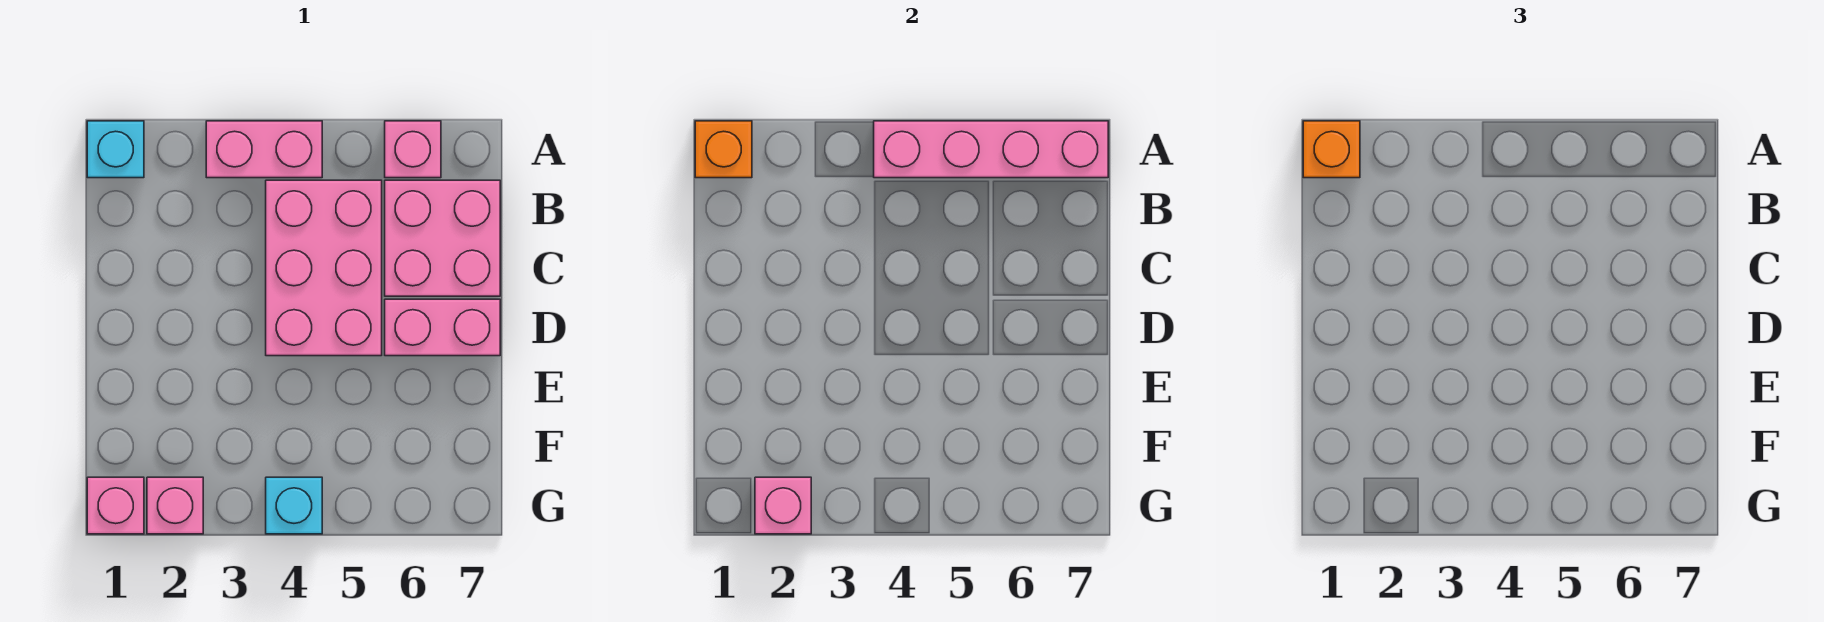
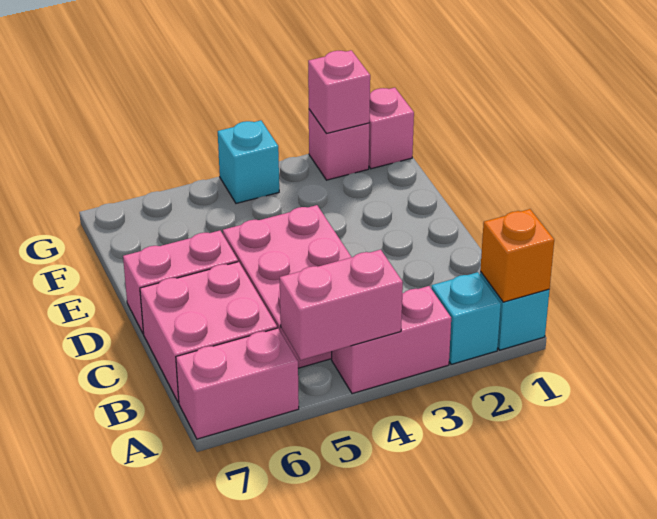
orange 1x1 brick [1303,121,1360,178] -> none
none -> cyan 1x1 brick [431,272,501,364]
pink 1x4 brick [874,121,1108,178] -> pink 1x2 brick [280,250,403,360]
pink 1x1 brick [385,121,441,178] -> pink 1x2 brick [176,328,299,439]

